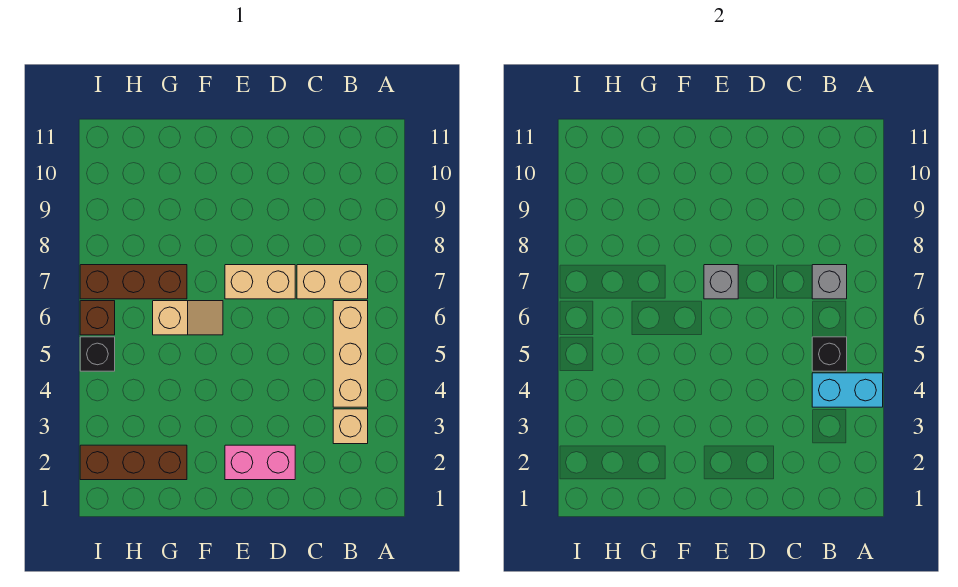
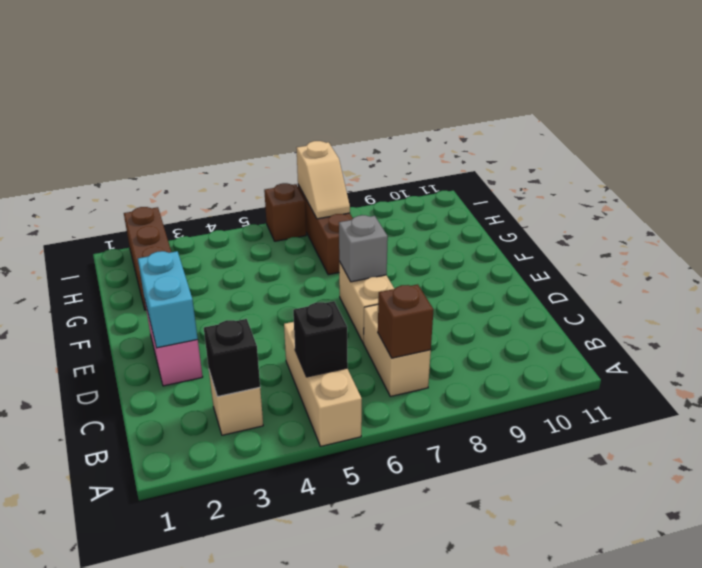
cyan 1x2 brick [812,373,883,407] -> cyan 1x2 brick moved to [138,251,198,348]
tan 1x3 brick [333,301,368,407] -> tan 1x3 brick turned to [284,322,362,446]
grey 1x1 brick [812,265,847,299] -> brown 1x1 brick [378,284,434,358]
tan 1x2 slope [153,301,223,335] -> tan 1x2 slope moved to [297,141,350,219]
black 1x1 brick [80,337,115,371] -> black 1x1 brick moved to [204,319,260,397]

